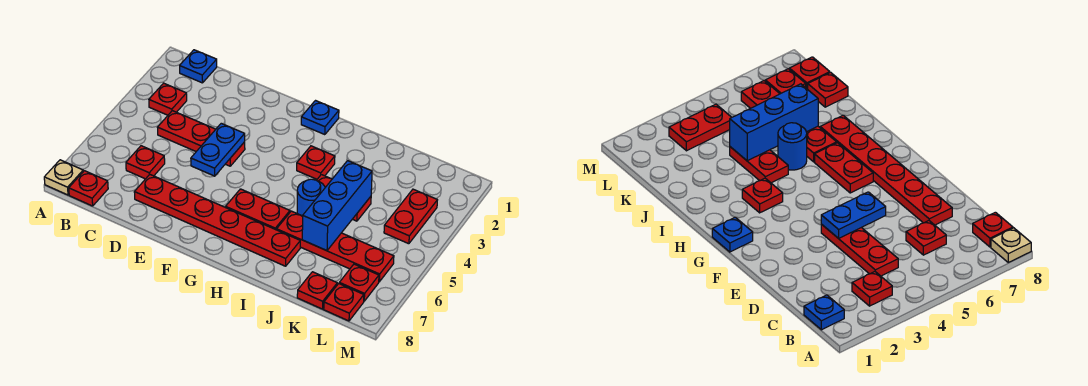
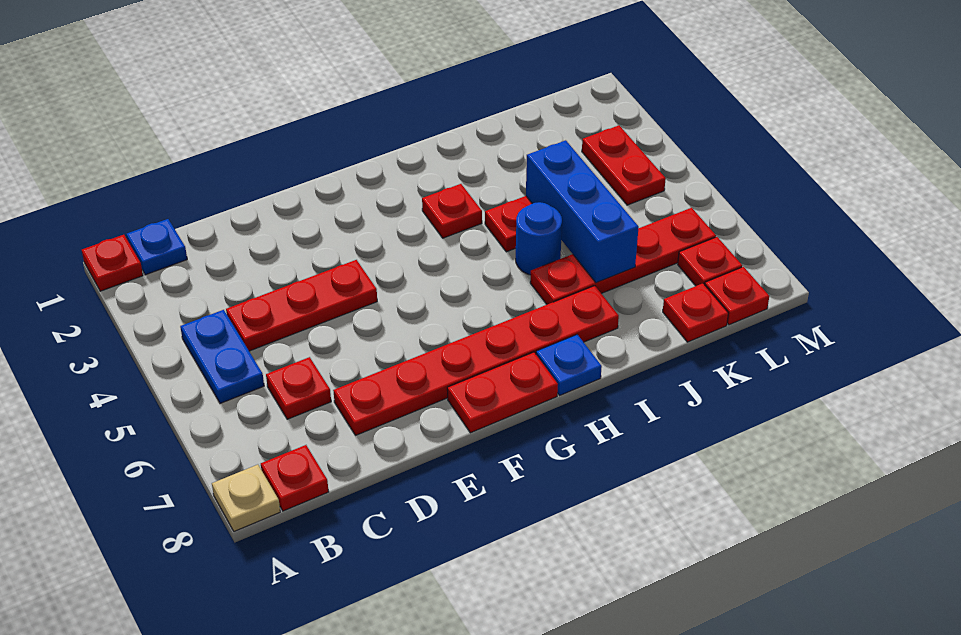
red 1x1 plate [149,83,187,115] -> red 1x1 plate moved to [82,235,143,291]
blue 1x2 plate [191,123,245,176] -> blue 1x2 plate moved to [180,310,264,403]
blue 1x1 plate [301,101,339,135] -> blue 1x1 plate moved to [536,335,602,396]
red 1x2 plate [226,189,290,230] -> red 1x2 plate moved to [447,352,558,433]

